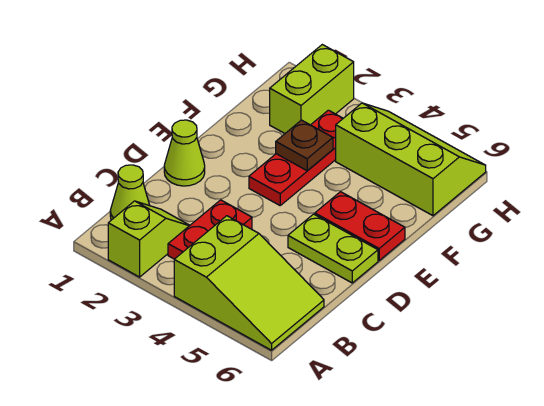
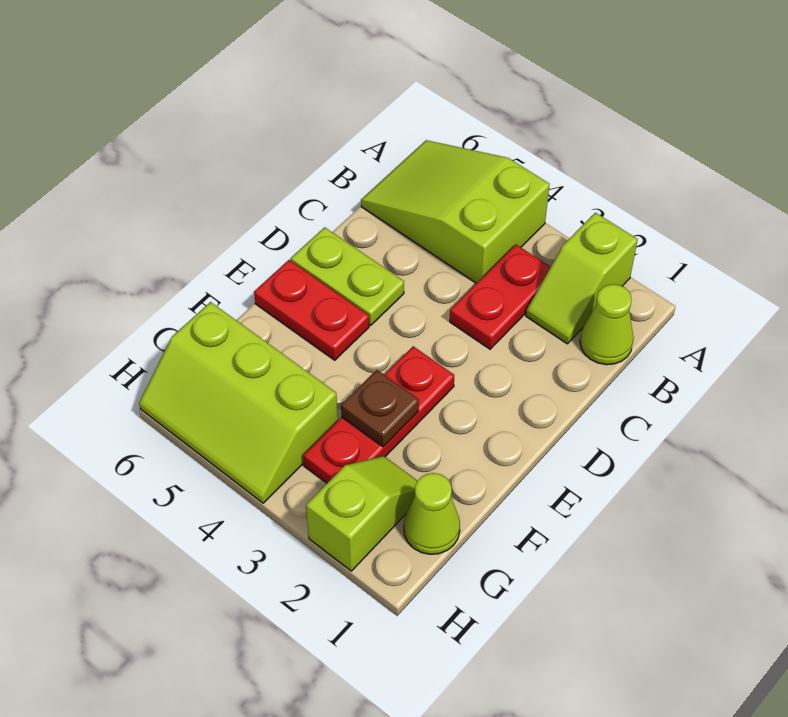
lime 1x1 cone [164,120,205,186] -> lime 1x1 cone moved to [404,473,460,554]
lime 1x2 brick [270,45,354,133] -> lime 1x2 slope [306,456,417,571]

